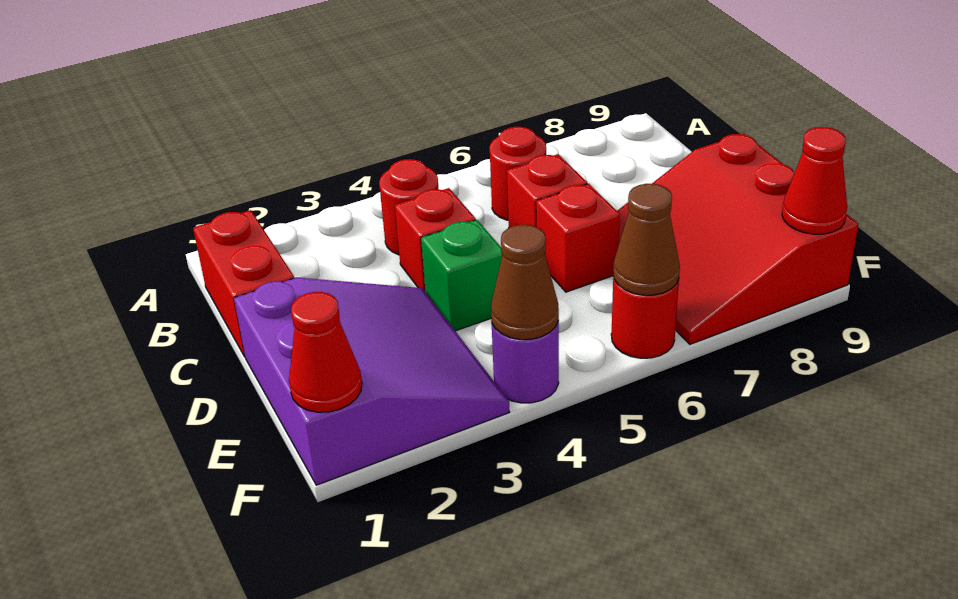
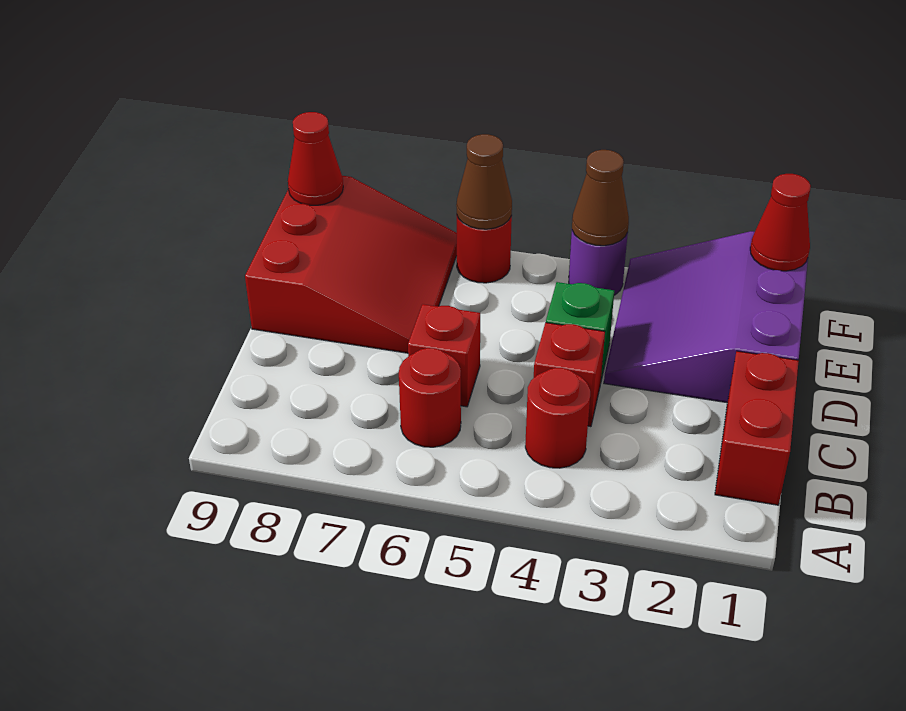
red 1x1 brick [536,184,620,292] -> none

